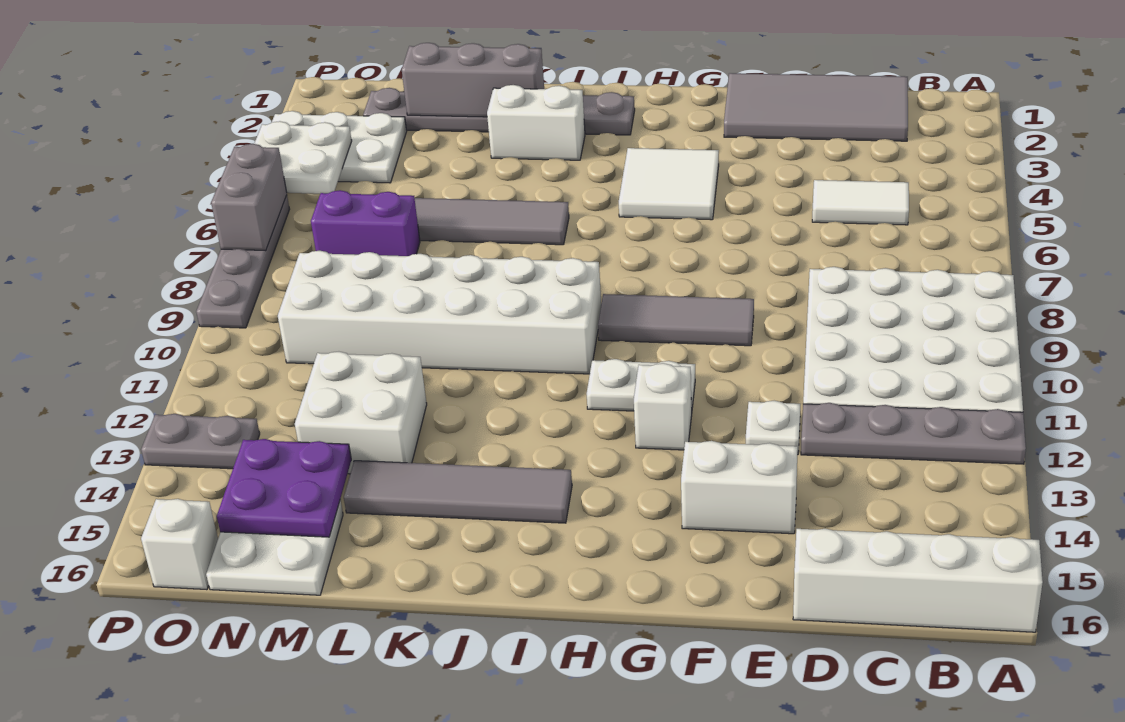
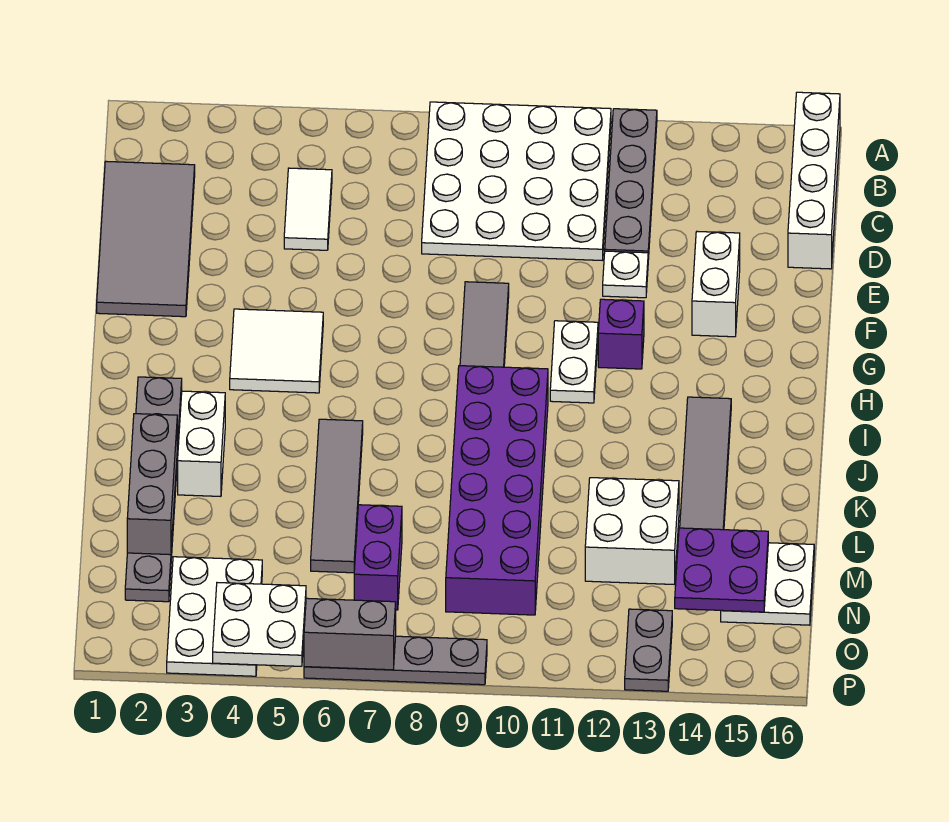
white 1x1 brick [634,363,692,450] -> purple 1x1 brick [598,299,644,369]
white 2x6 brick [278,251,601,374] -> purple 2x6 brick [446,366,548,615]
white 1x1 brick [141,499,218,590] -> none

